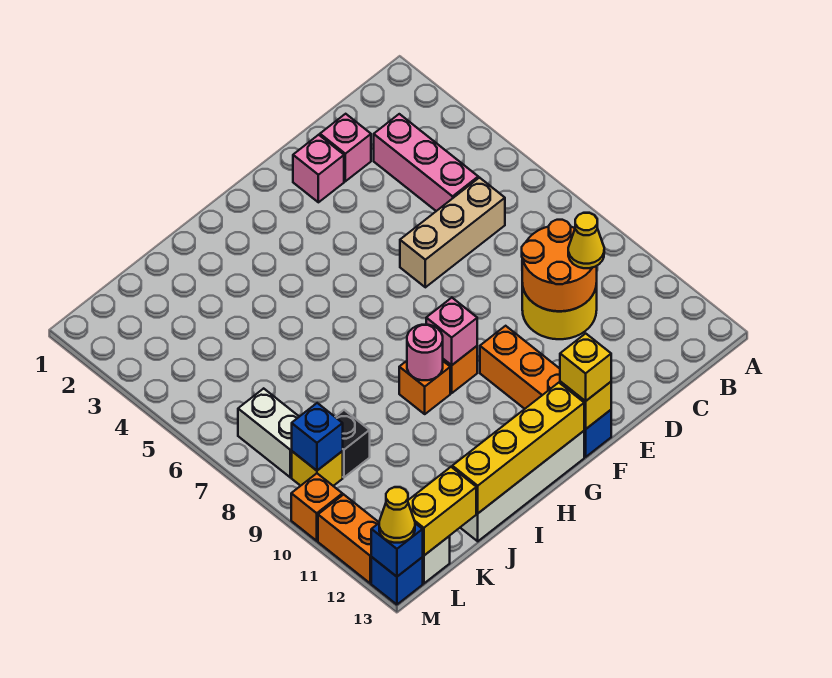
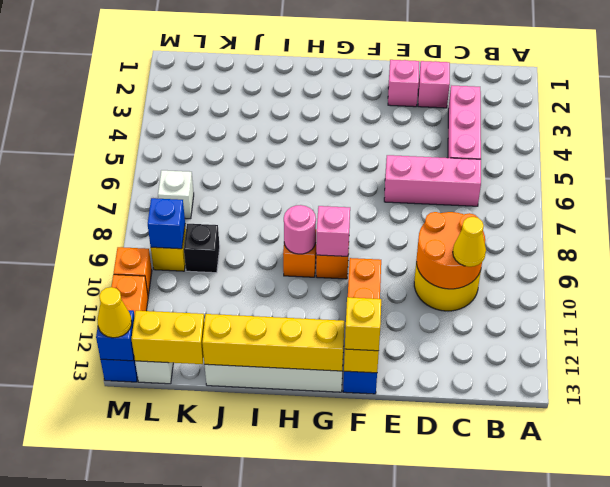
tan 1x3 brick [400,178,505,287] -> pink 1x3 brick [384,155,481,206]
white 1x2 brick [238,388,299,477] -> white 1x1 brick [158,170,194,219]

